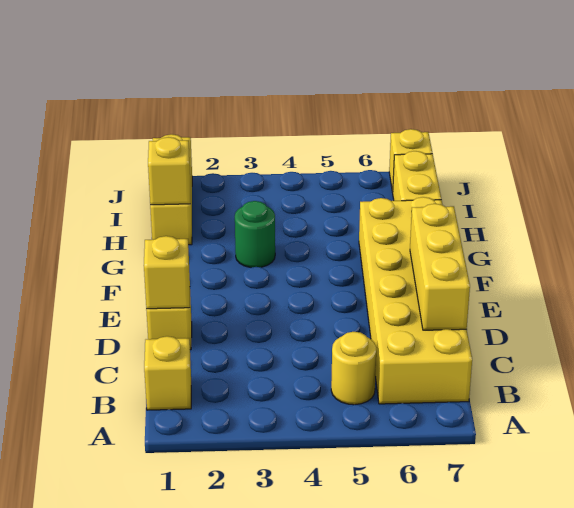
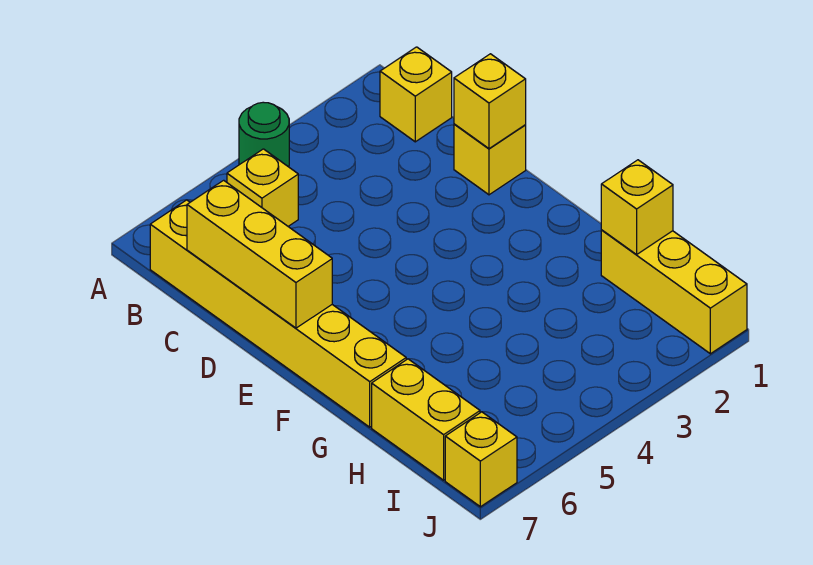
yellow 1x1 round brick [331,332,377,405] -> yellow 1x1 brick [227,149,298,226]
yellow 2x6 brick [359,197,472,404] -> yellow 1x6 brick [150,200,406,427]
green 1x1 round brick [235,201,275,268] -> green 1x1 round brick moved to [239,102,289,167]

